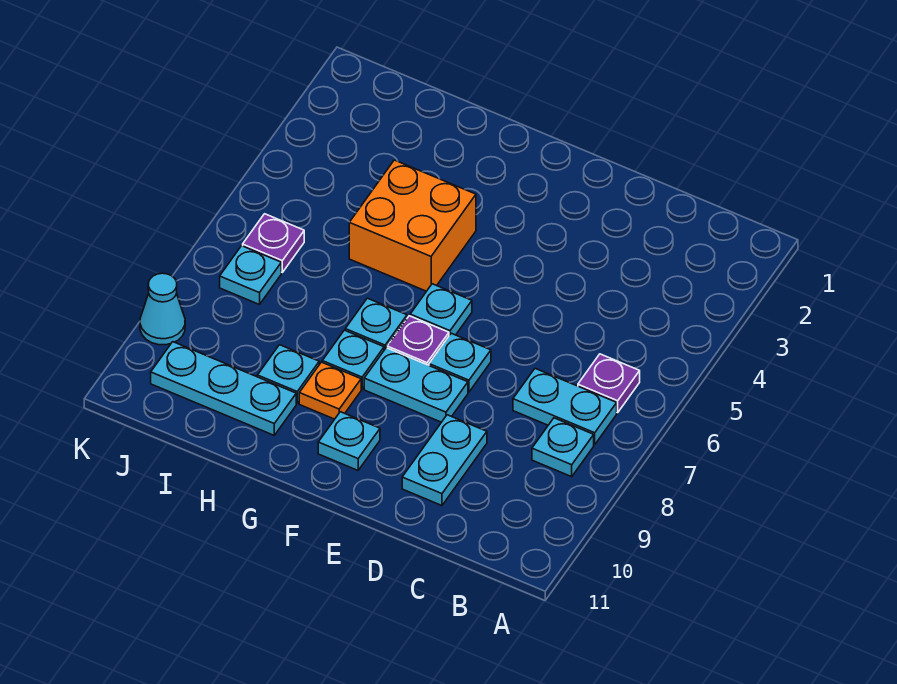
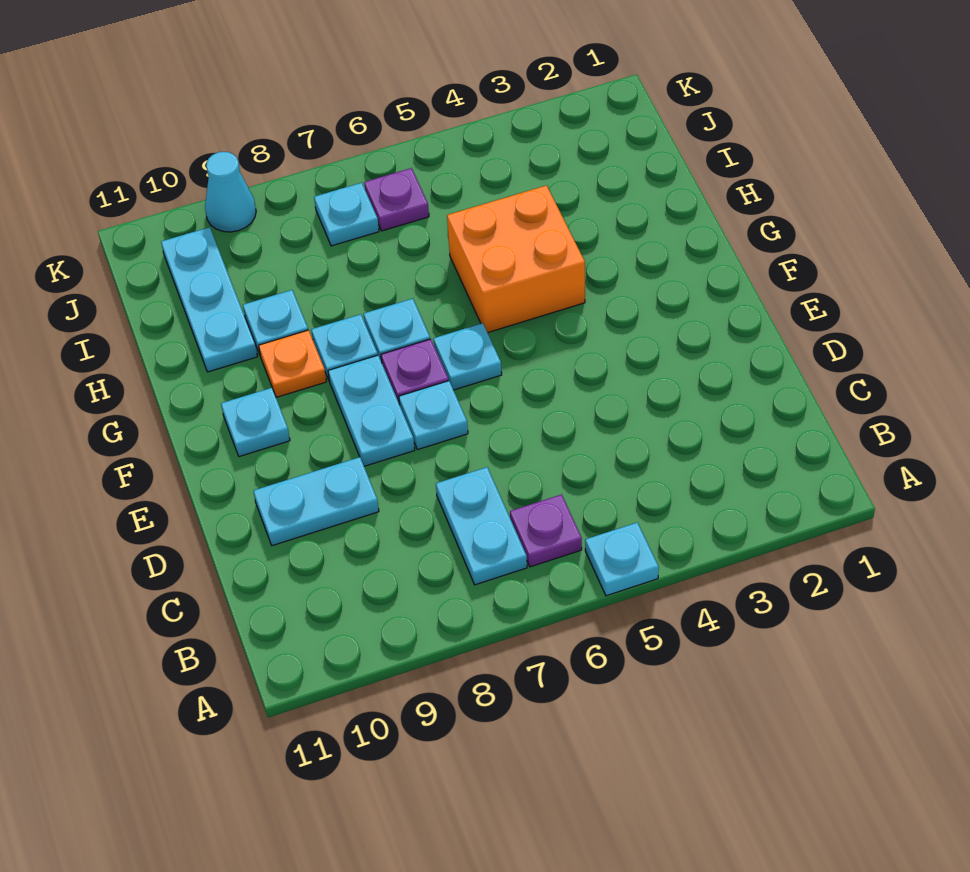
cyan 1x1 plate [532,418,594,477] -> cyan 1x1 plate moved to [585,523,659,596]

